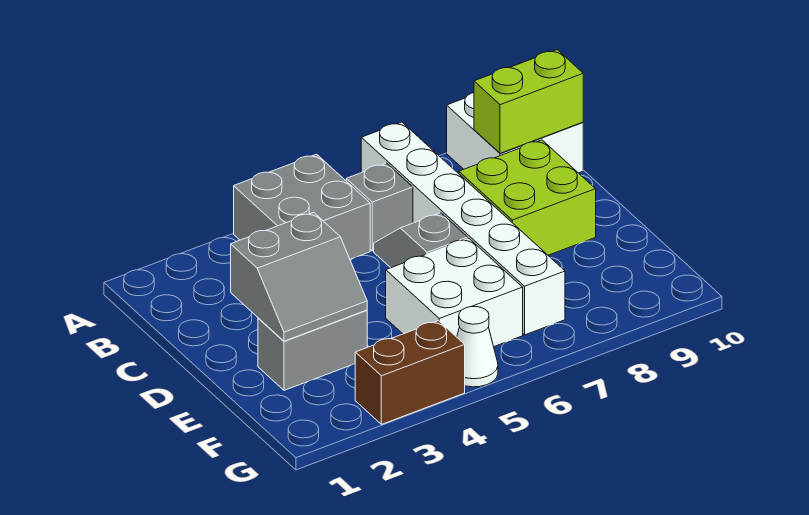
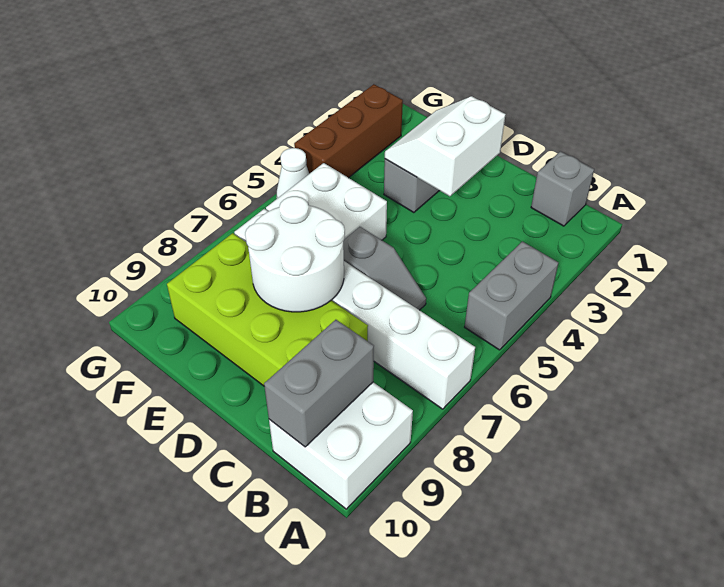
grey 2x2 brick [234,154,370,259] -> grey 1x2 brick [465,241,558,350]
grey 1x1 brick [346,163,413,251] -> grey 1x1 brick moved to [531,151,594,226]
lime 1x2 brick [474,50,583,153] -> grey 1x2 brick [264,320,374,447]
lime 2x2 brick [459,140,596,255] -> lime 2x4 brick [167,233,368,386]
grey 2x2 slope [231,212,367,341] -> white 2x2 slope [385,96,506,196]
none -> white 2x2 round brick [245,196,345,312]
brown 1x2 brick [355,321,465,424] -> brown 1x3 brick [294,84,403,178]

